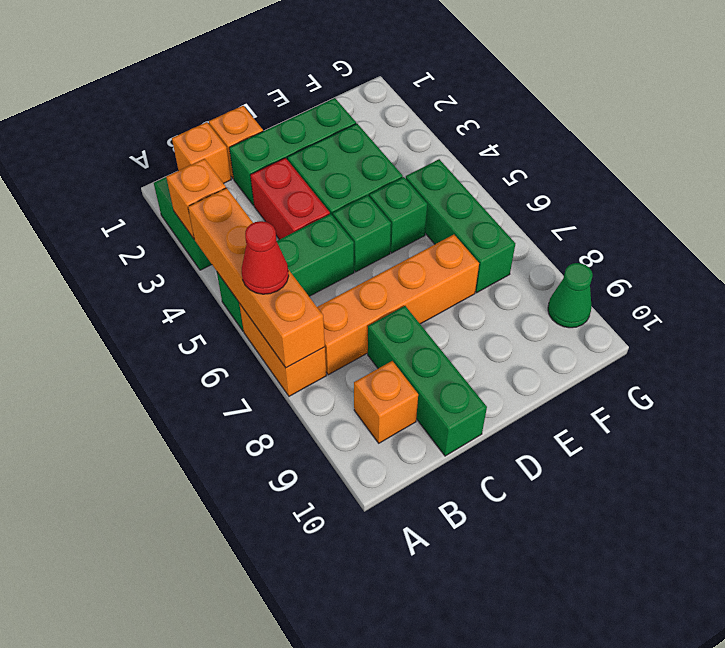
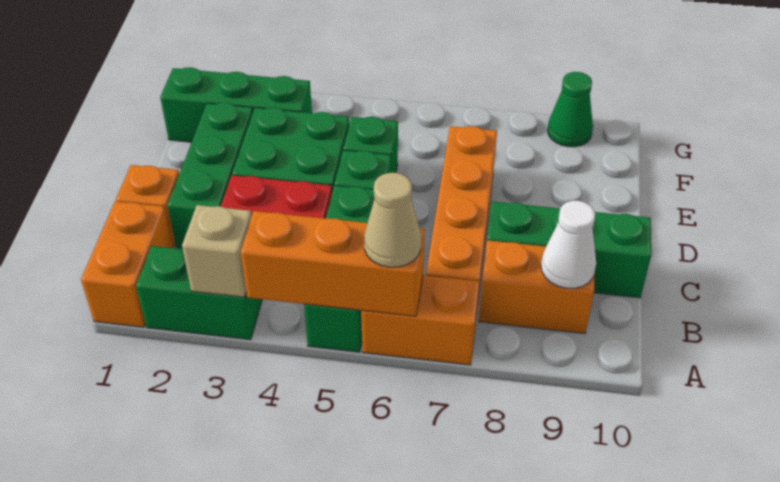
orange 1x1 brick [166,159,226,239] -> tan 1x1 brick [182,205,252,297]
orange 1x4 brick [188,188,325,368] -> orange 1x3 brick [241,211,425,316]
red 1x1 cone [242,221,289,294] -> tan 1x1 cone [364,173,421,267]
orange 1x1 brick [172,122,231,183] -> orange 1x2 brick [81,201,173,327]
orange 1x1 brick [354,361,418,443] -> orange 1x2 brick [479,240,595,334]
none -> white 1x1 cone [541,201,596,288]
green 1x3 brick [406,159,515,293] -> green 1x3 brick moved to [160,67,312,142]

